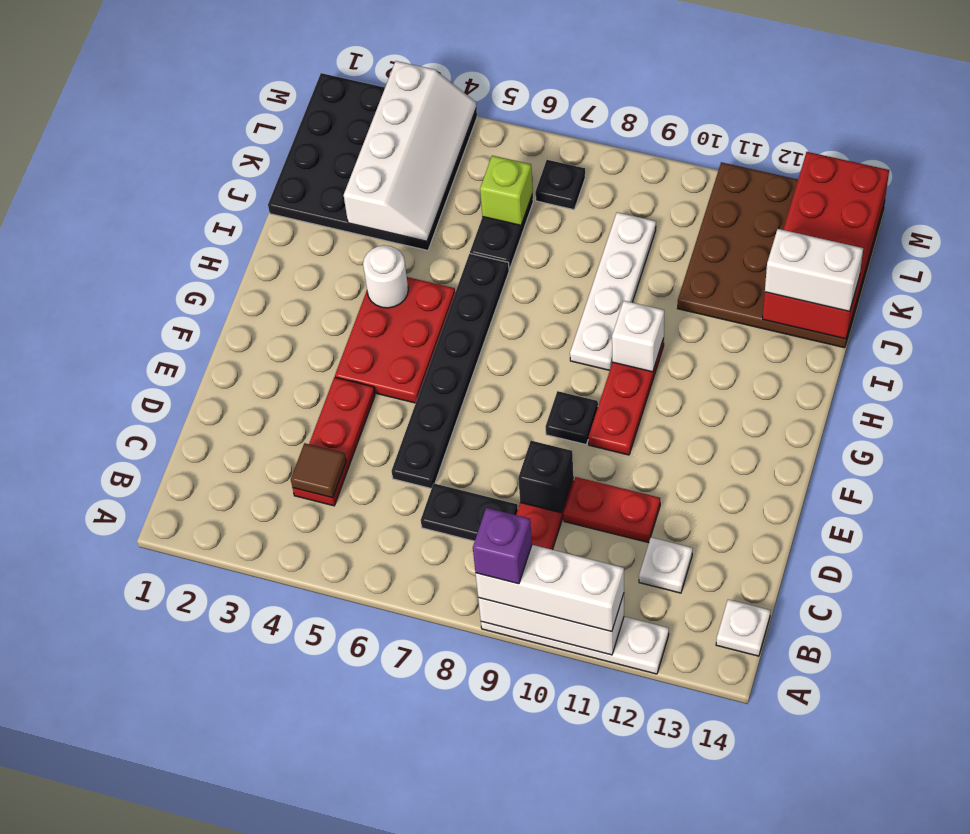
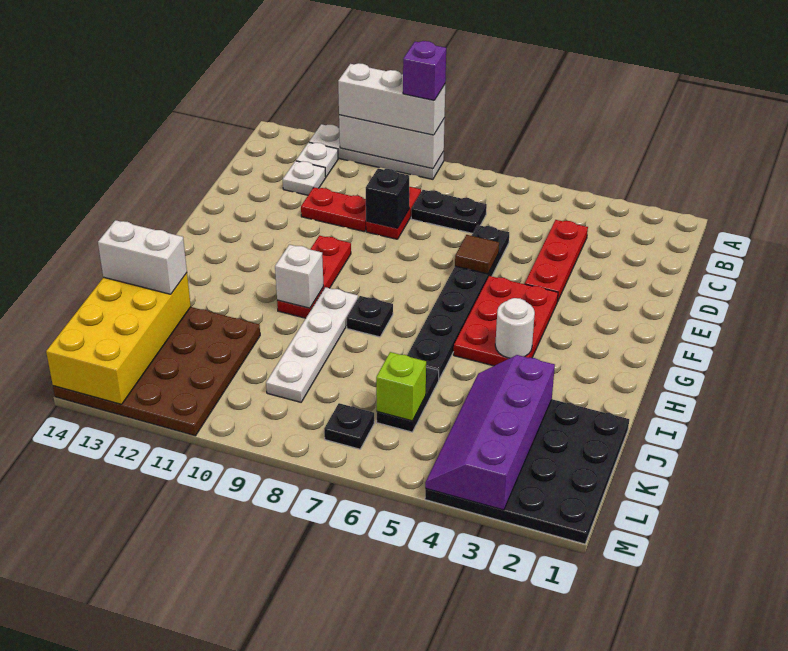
white 1x1 plate [716,599,770,656] -> white 1x1 plate moved to [296,142,338,177]
brown 1x1 tile [291,443,346,498] -> brown 1x1 tile moved to [455,235,499,274]
black 1x1 plate [546,391,598,445] -> black 1x1 plate moved to [347,296,393,337]
white 2x4 slope [344,61,476,241] -> purple 2x4 slope [425,355,555,510]
red 2x4 brick [763,152,889,339] -> yellow 2x4 brick [46,273,191,404]

